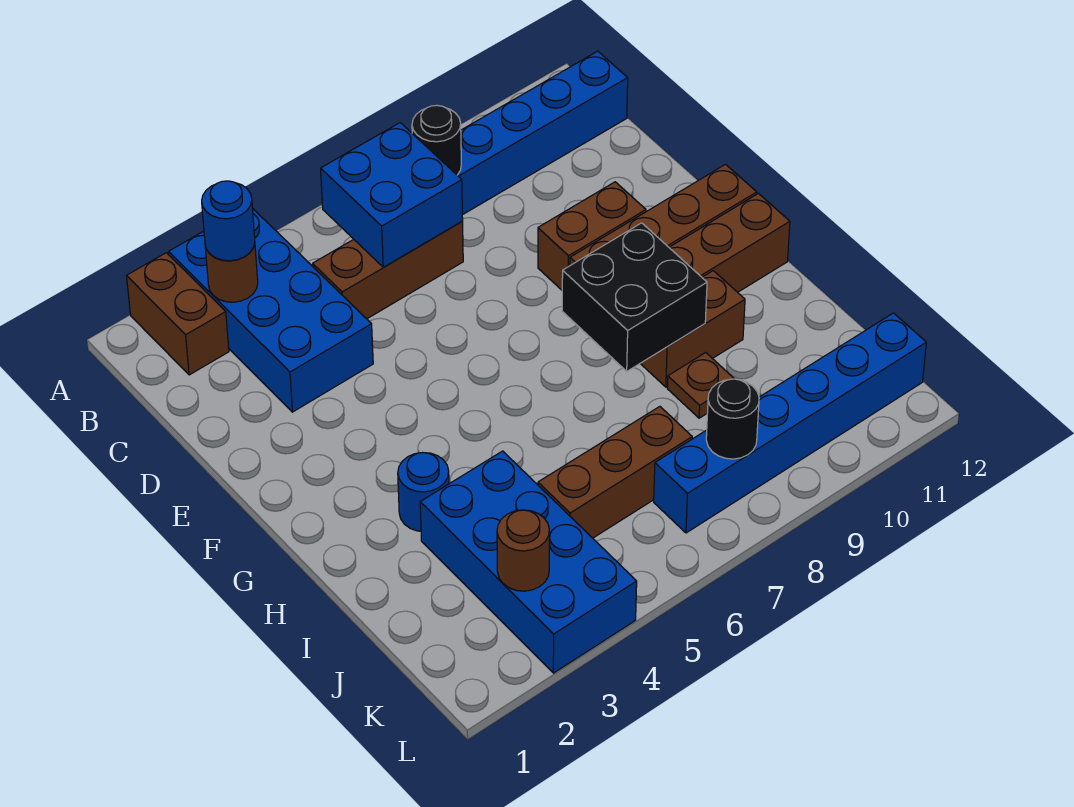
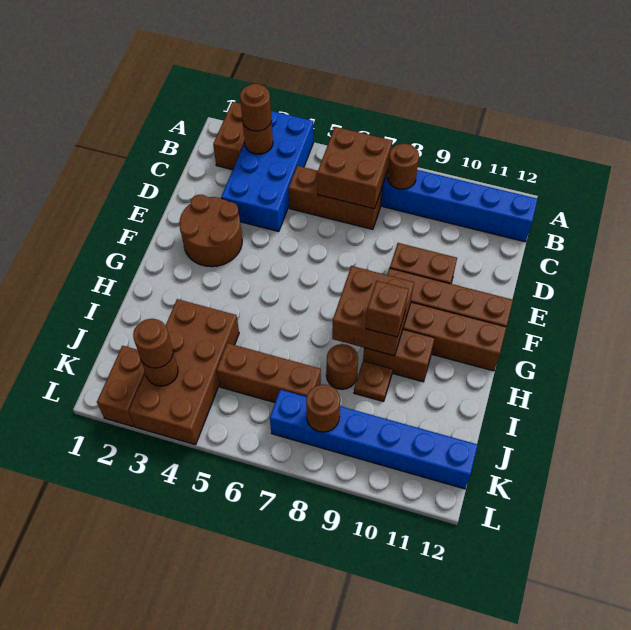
blue 1x1 round brick [202,181,255,261] -> brown 1x1 round brick [240,84,271,131]
blue 2x2 brick [321,123,463,267] -> brown 2x2 brick [317,127,392,209]
black 1x1 round brick [412,105,461,175] -> brown 1x1 round brick [387,144,419,189]
none -> brown 2x2 round brick [180,195,242,267]
black 2x2 brick [562,223,707,371] -> brown 2x2 brick [332,266,414,356]
blue 1x1 round brick [398,453,449,531] -> none
none -> brown 1x1 brick [366,281,409,337]
blue 2x4 brick [420,451,637,673] -> brown 2x4 brick [129,299,239,445]
none -> brown 1x1 round brick [326,344,358,389]
none -> brown 1x2 brick [97,346,145,426]
none -> brown 1x1 round brick [133,319,173,368]
black 1x1 round brick [706,379,759,459] -> brown 1x1 round brick [306,385,340,432]

